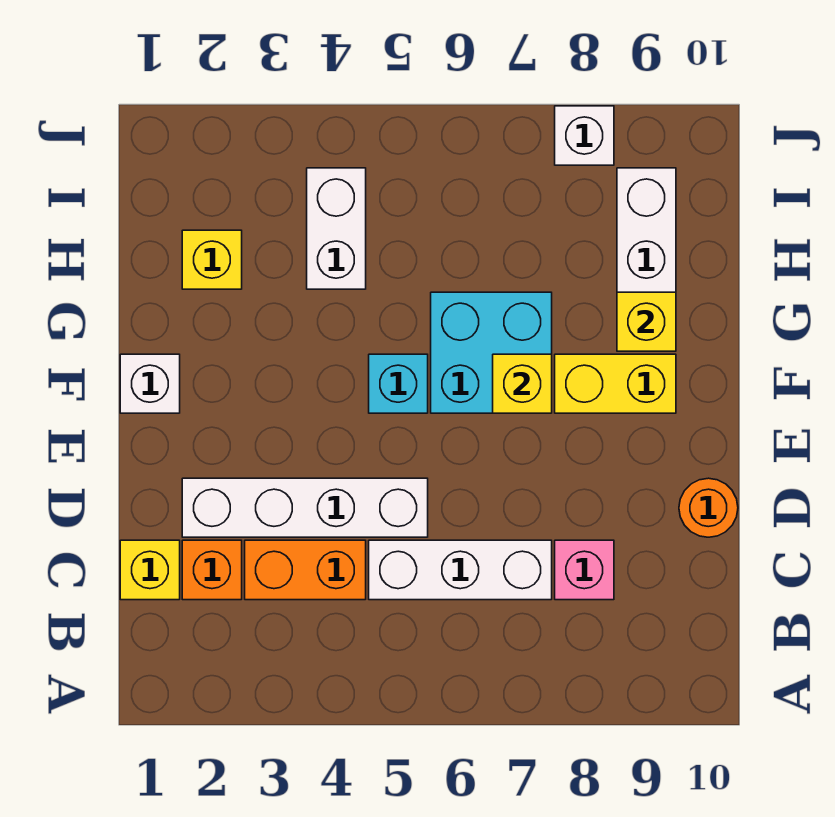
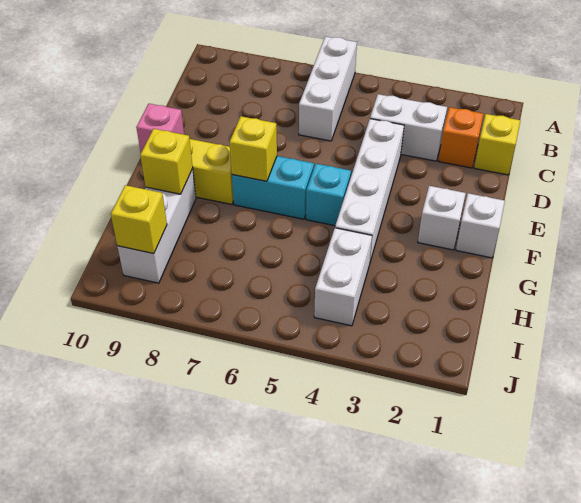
orange 1x2 brick [245,540,366,600] -> white 1x2 brick [370,94,447,161]
white 1x3 brick [369,540,552,600] -> white 1x3 brick turned to [299,36,357,141]
pink 1x1 brick [555,540,614,600] -> pink 1x1 brick moved to [136,104,184,152]
white 1x4 brick [182,478,428,537] -> white 1x4 brick turned to [335,119,404,262]
orange 1x1 round brick [679,478,738,537] -> none
cyan 2x2 brick [431,292,552,413] -> cyan 1x2 brick [232,156,314,219]
yellow 1x1 brick [182,230,242,289] -> yellow 1x1 brick moved to [111,185,167,254]
white 1x1 brick [555,106,614,165] -> white 1x1 brick moved to [418,186,466,250]

